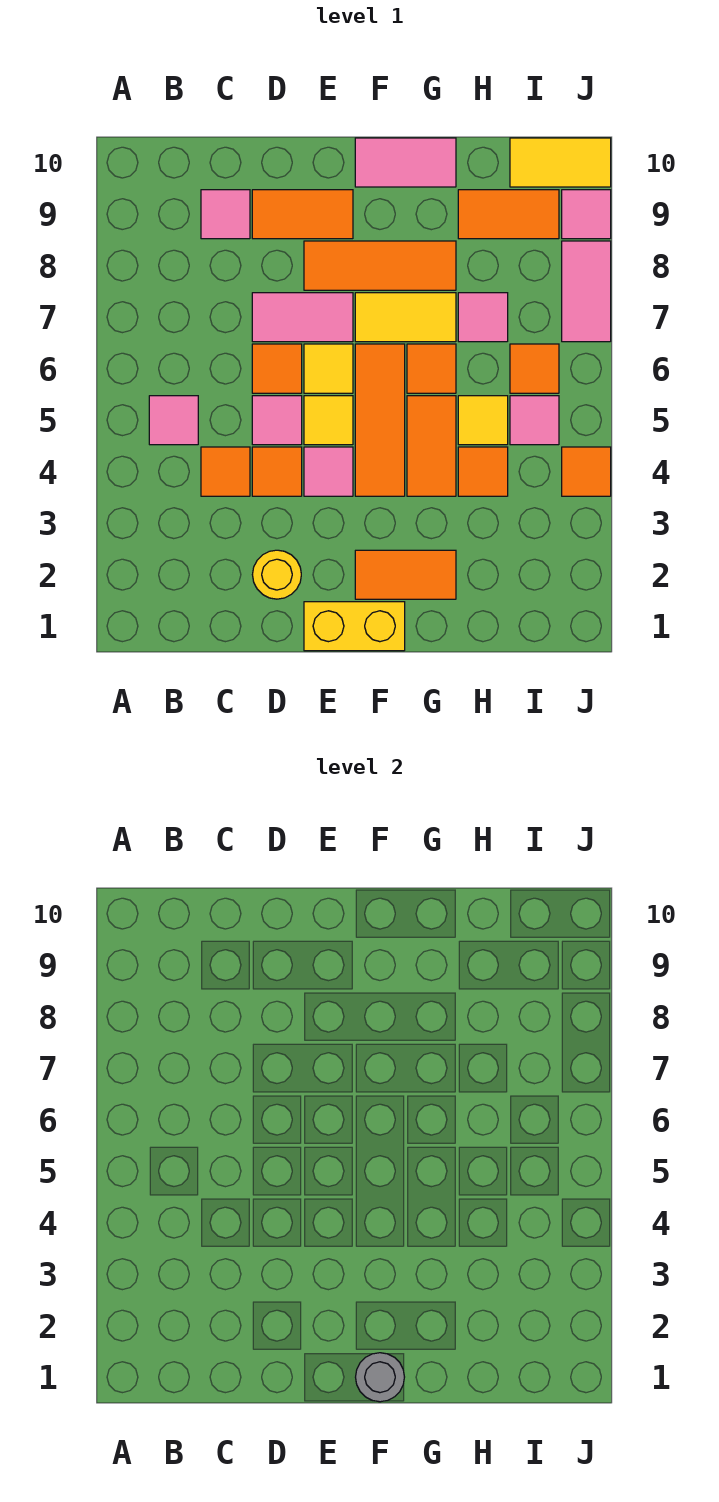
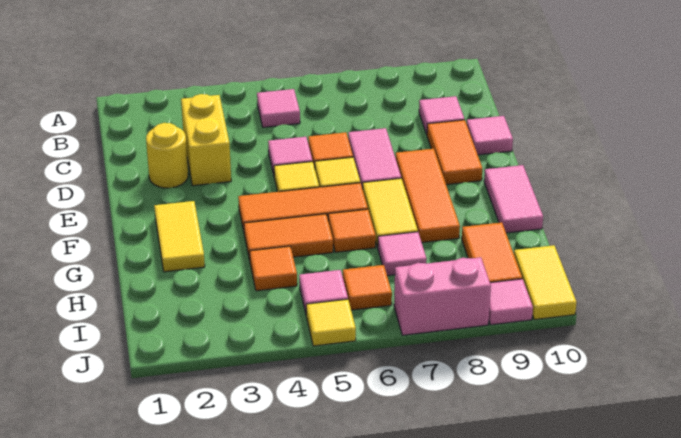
orange 1x1 tile [201,447,250,496] -> none
orange 1x1 tile [252,447,302,496] -> none
yellow 1x2 brick [304,602,405,651] -> yellow 1x2 brick moved to [181,94,231,186]
pink 1x1 tile [304,447,353,496] -> pink 1x1 tile moved to [467,116,513,155]
grey 1x1 round brick [356,1353,404,1402] -> none
orange 1x2 tile [355,550,456,599] -> yellow 1x2 tile [154,201,205,272]
yellow 1x1 tile [458,396,508,445] -> yellow 1x1 tile moved to [306,299,356,346]
orange 1x1 tile [562,447,611,496] -> none
pink 1x2 tile [562,241,611,342] -> pink 1x2 brick [394,257,491,335]

